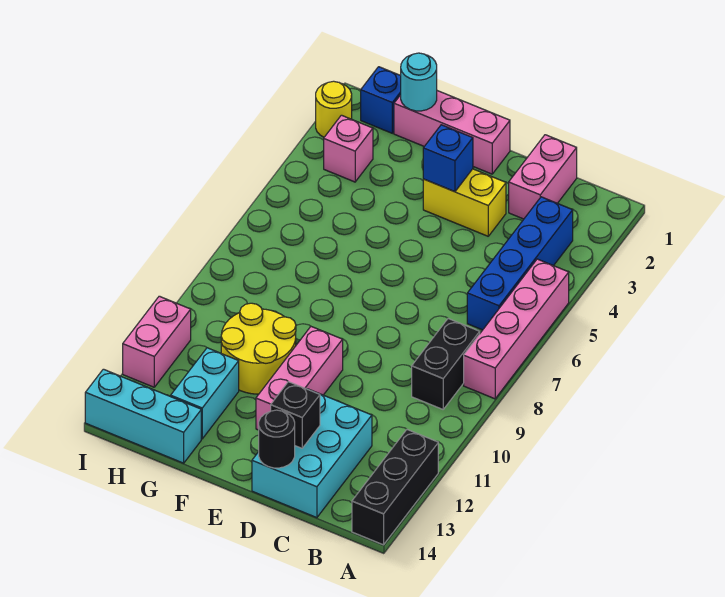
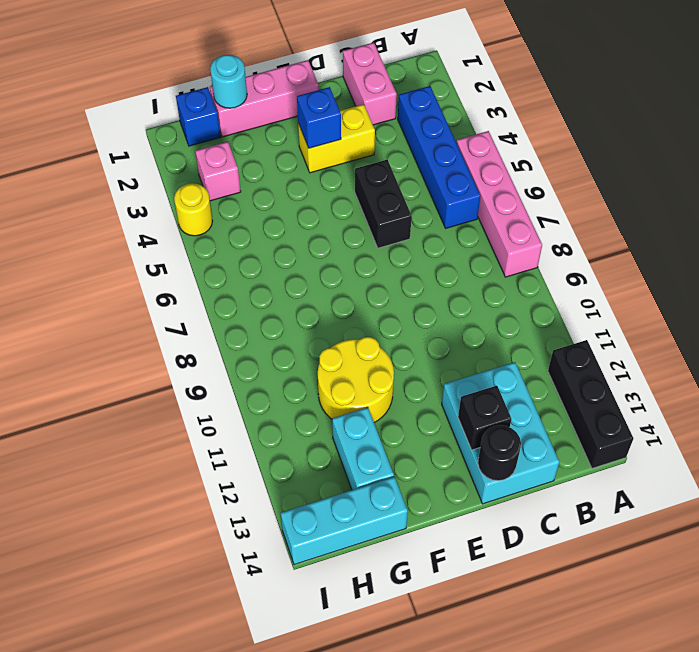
black 1x2 brick [412,319,480,409] -> black 1x2 brick moved to [355,159,412,248]
pink 1x3 brick [256,327,343,430] -> none
yellow 1x1 round brick [316,81,352,137] -> yellow 1x1 round brick moved to [174,183,213,236]
pink 1x2 brick [123,296,191,387] -> none

